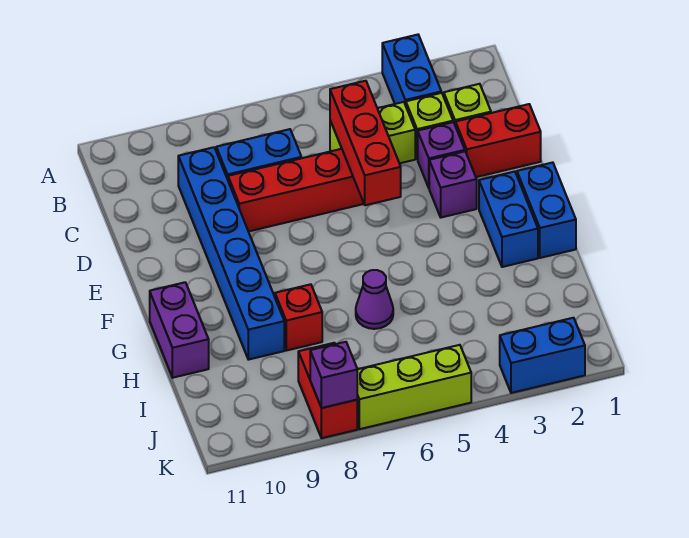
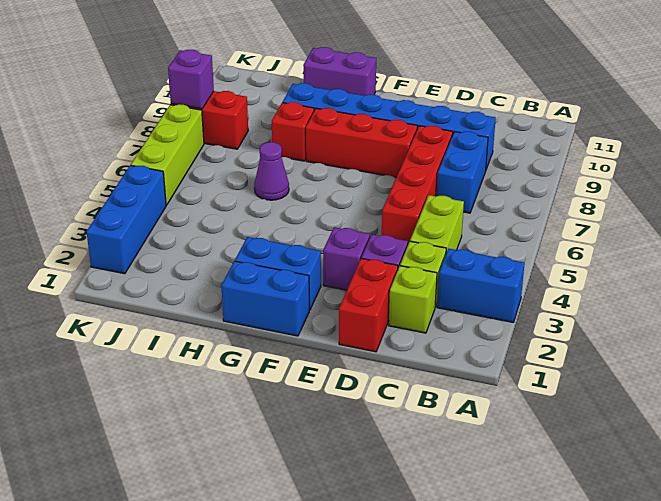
red 1x3 brick [330,81,401,205] -> red 1x3 brick moved to [306,108,418,177]
blue 1x2 brick [500,318,585,393] -> blue 1x3 brick [86,165,166,274]

